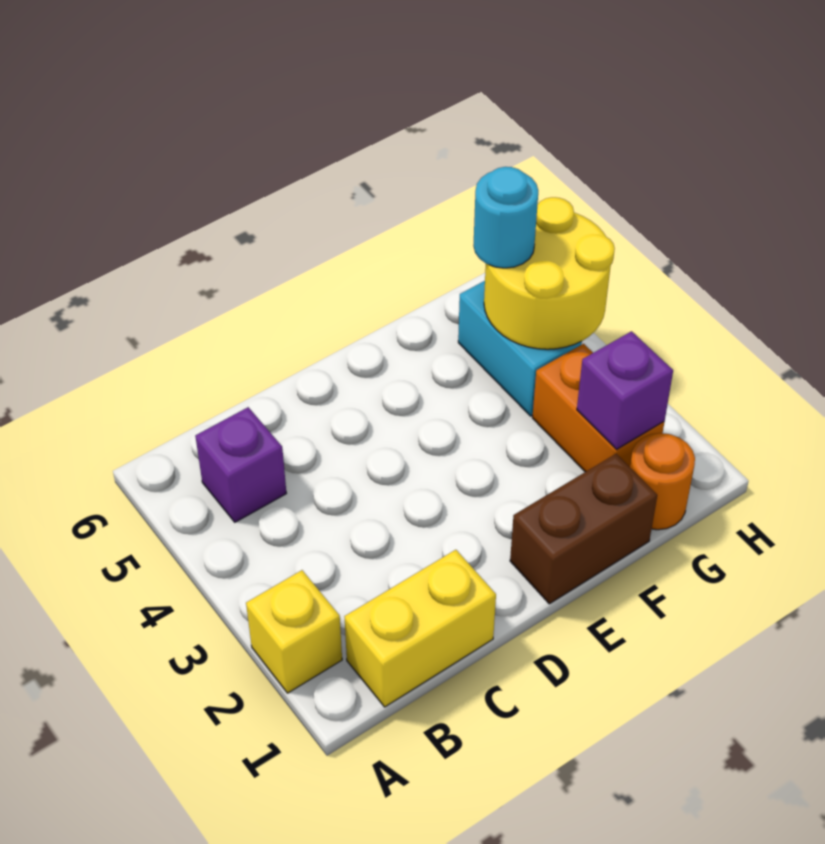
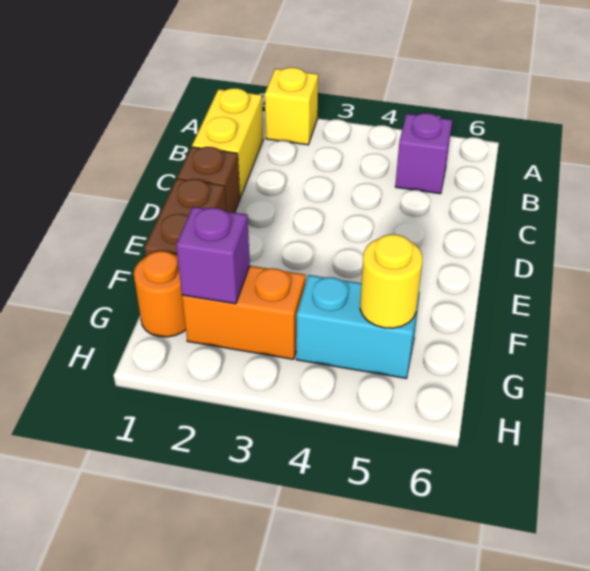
none -> brown 1x1 brick [177,147,240,213]
yellow 2x2 round brick [484,197,615,349] -> yellow 1x1 round brick [360,234,422,328]
cyan 1x1 round brick [473,167,538,268] -> none

